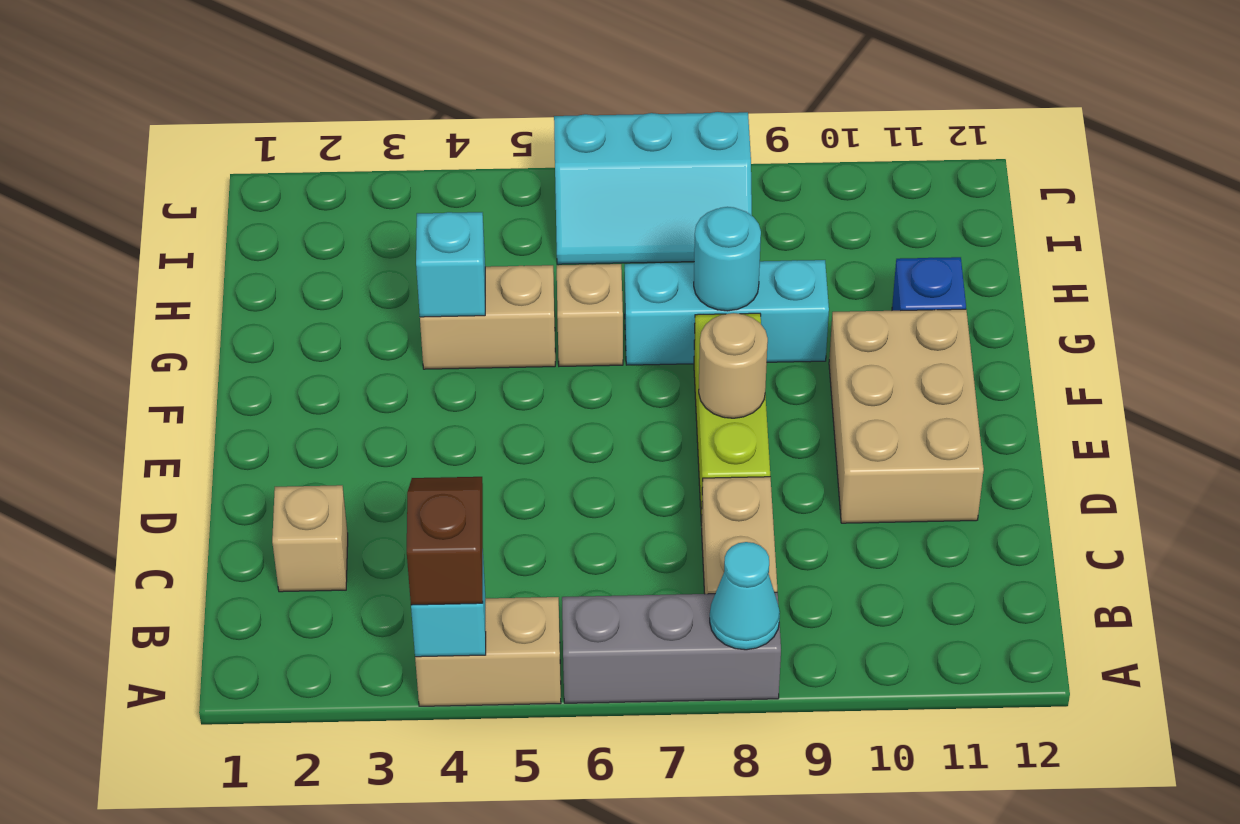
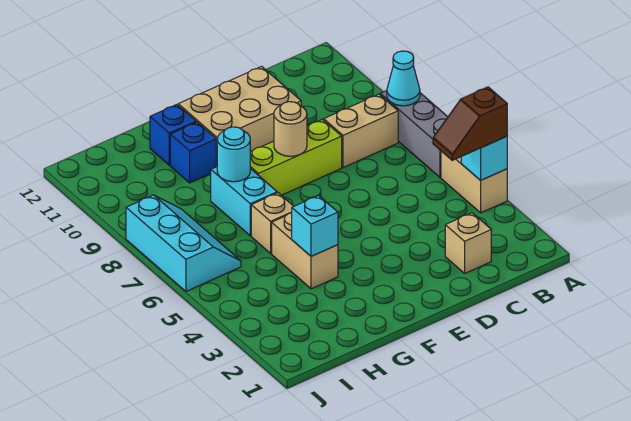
cyan 1x3 brick [625,260,829,365] -> cyan 1x2 brick [211,167,277,236]
none -> blue 1x1 brick [170,122,216,183]

